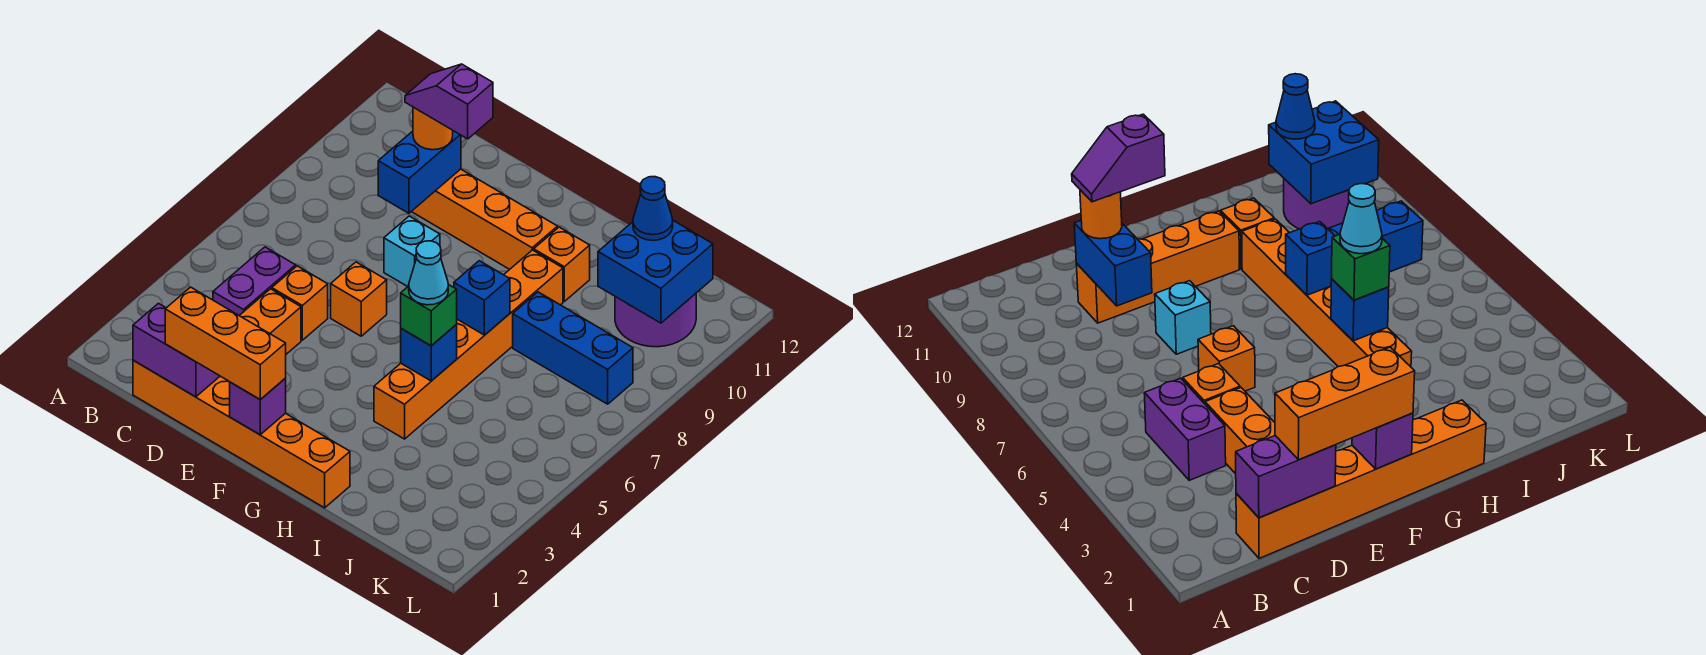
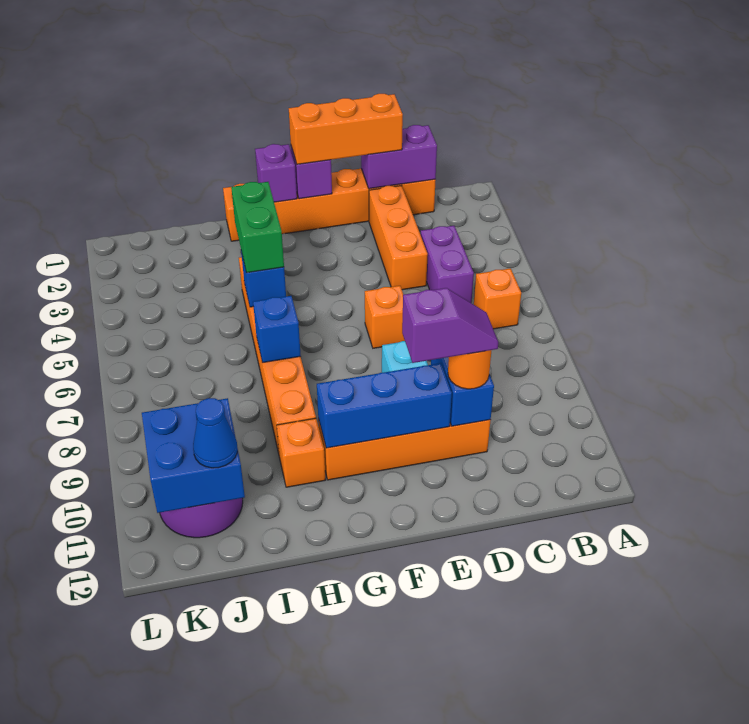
orange 1x1 brick [272,266,328,340] -> orange 1x1 brick moved to [474,268,521,329]
none -> purple 1x1 brick [255,144,297,202]
green 1x1 brick [401,284,457,346] -> green 1x2 brick [231,182,284,273]
cyan 1x1 cone [409,241,448,305] -> none
blue 1x3 brick [513,292,633,404] -> blue 1x3 brick moved to [317,363,452,448]

